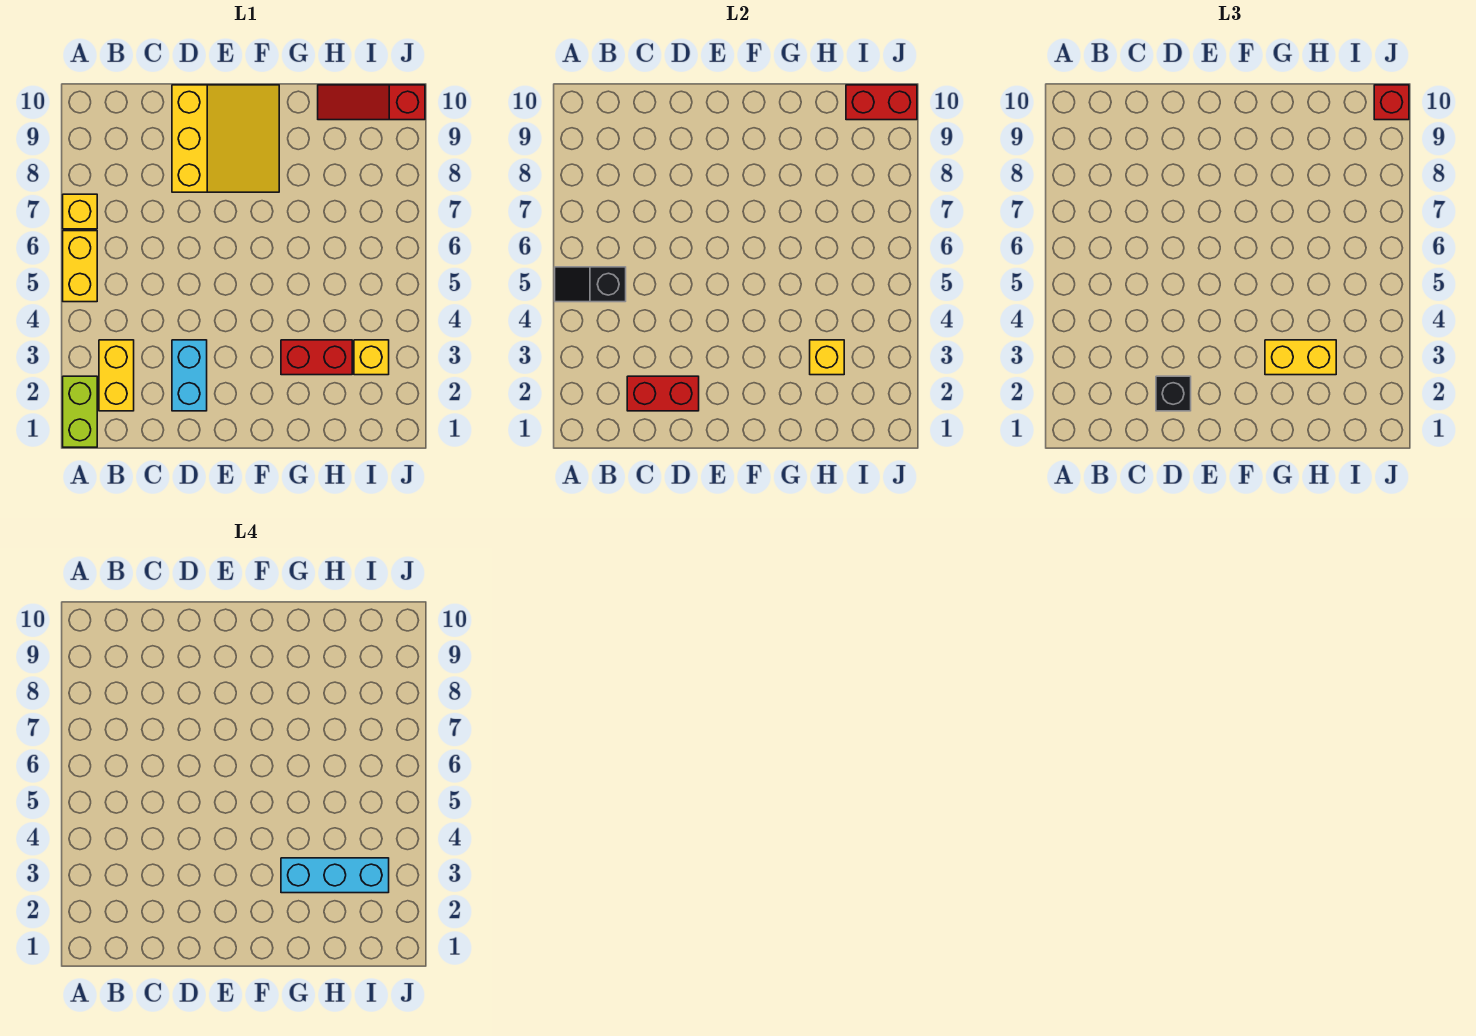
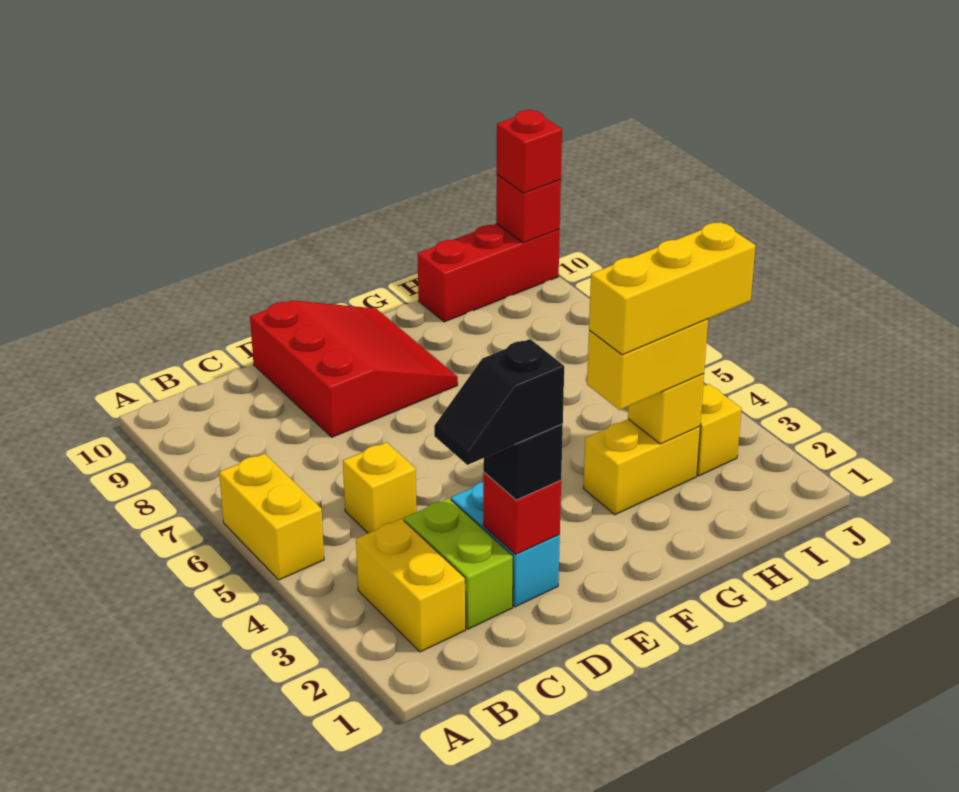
lime 1x2 brick [63,376,97,447] -> lime 1x2 brick moved to [404,498,513,629]
black 1x2 slope [555,267,626,302] -> black 1x2 slope moved to [434,339,564,465]
yellow 1x1 brick [63,194,97,229] -> yellow 1x1 brick moved to [343,442,417,533]
red 1x2 brick [627,376,699,411] -> red 1x1 brick [483,473,561,554]
yellow 3x3 slope [172,85,279,192] -> red 3x3 slope [250,300,458,437]
red 1x2 brick [281,340,352,375] -> yellow 1x2 brick [583,419,700,515]
cyan 1x3 brick [281,858,389,893] -> yellow 1x3 brick [589,222,756,355]
red 1x3 slope [318,85,425,120] -> red 1x3 brick [418,224,560,322]
red 1x2 brick [846,85,917,120] -> red 1x1 brick [496,175,561,243]

